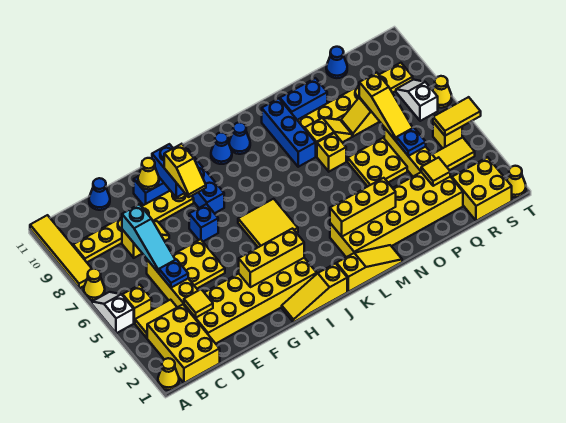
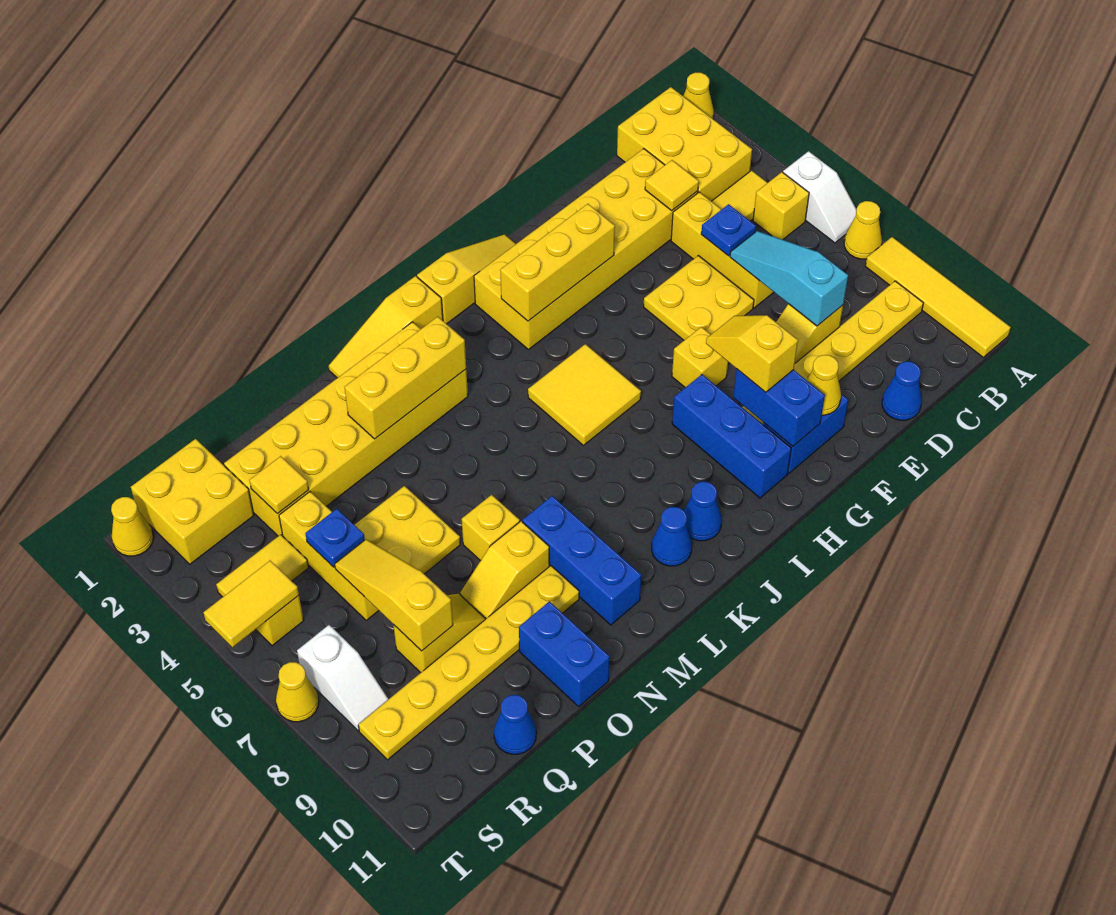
blue 1x1 brick [189,204,218,241] -> yellow 1x1 brick [672,327,728,388]
blue 1x2 brick [280,78,327,120] -> blue 1x2 brick turned to [519,601,610,706]

